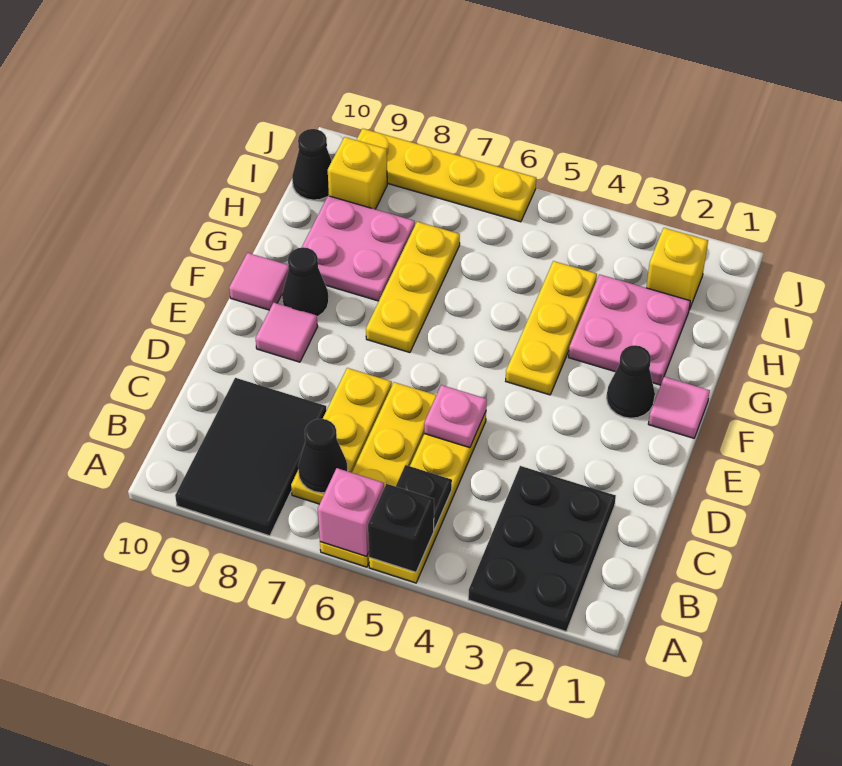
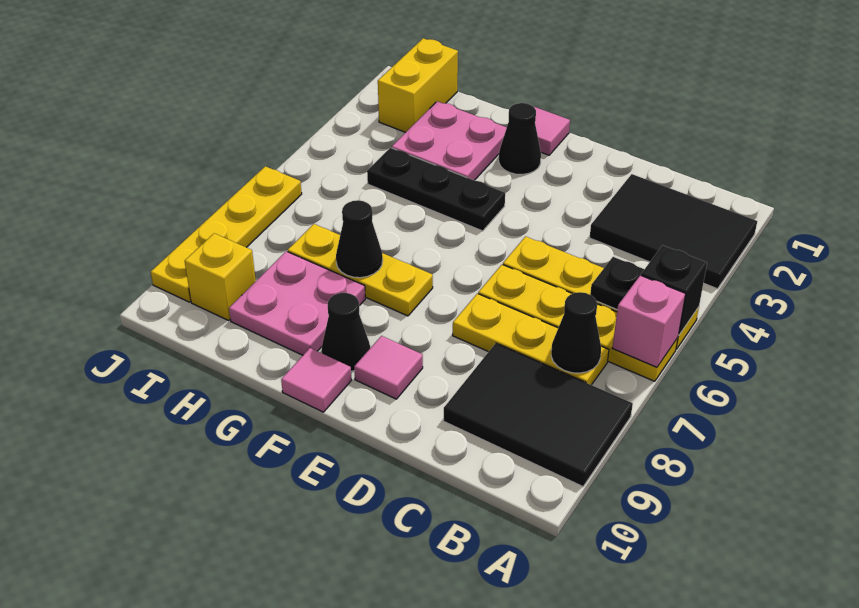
black 2x3 plate [468,466,616,631] -> black 2x3 tile [590,174,757,289]
pink 1x1 plate [424,385,487,448] -> none
yellow 1x3 plate [506,261,597,395] -> black 1x3 plate [367,148,505,231]
yellow 1x1 brick [646,228,708,310] -> yellow 1x2 brick [378,38,458,132]
black 1x1 cone [292,129,332,200] -> black 1x1 cone moved to [336,200,383,278]

